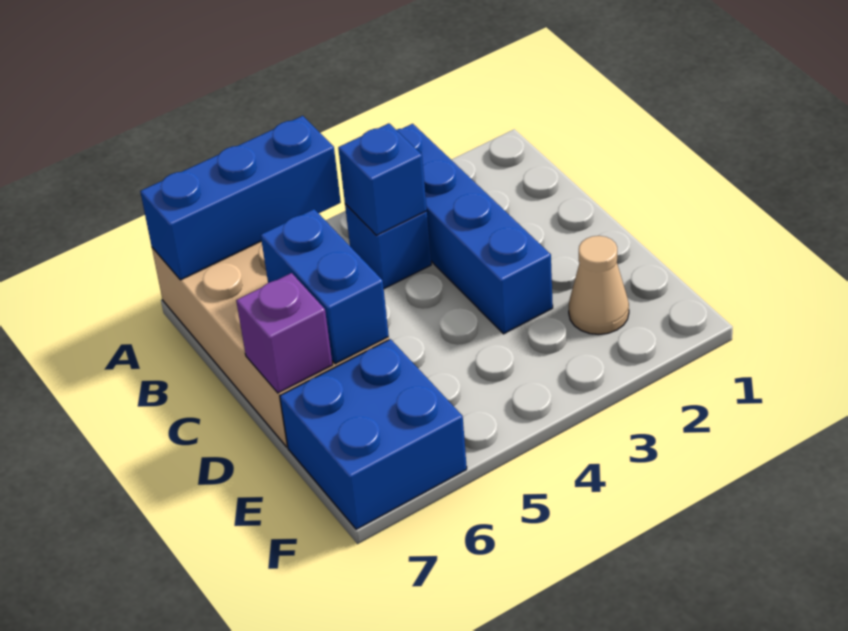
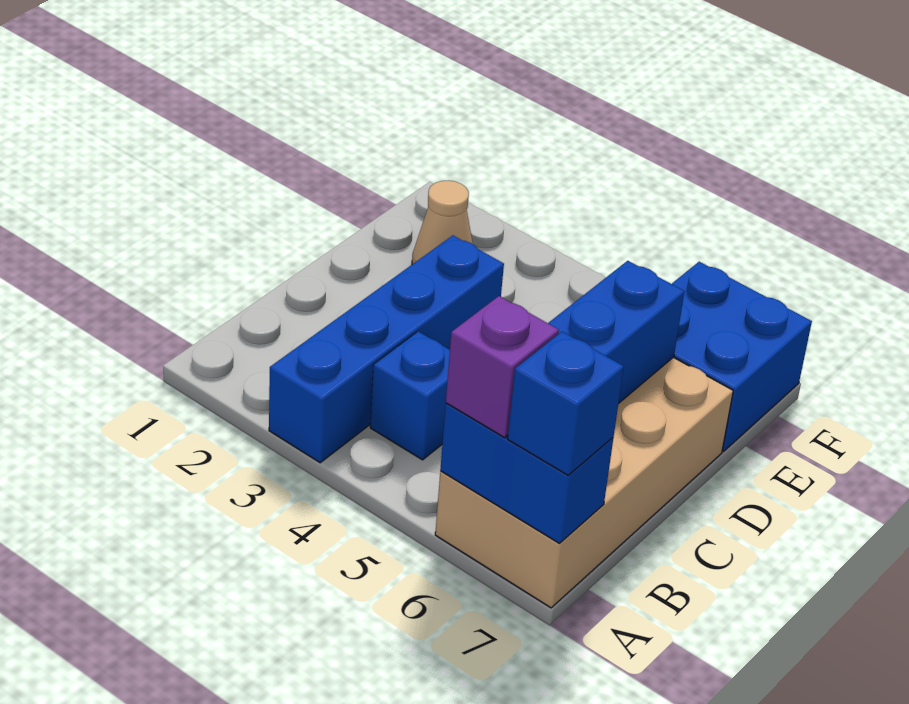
blue 1x3 brick [140,116,341,280] -> blue 1x2 brick [440,403,613,543]
blue 1x1 brick [338,123,427,235] -> blue 1x1 brick moved to [508,332,624,475]
purple 1x1 brick [236,273,332,393] -> purple 1x1 brick moved to [446,296,559,438]

